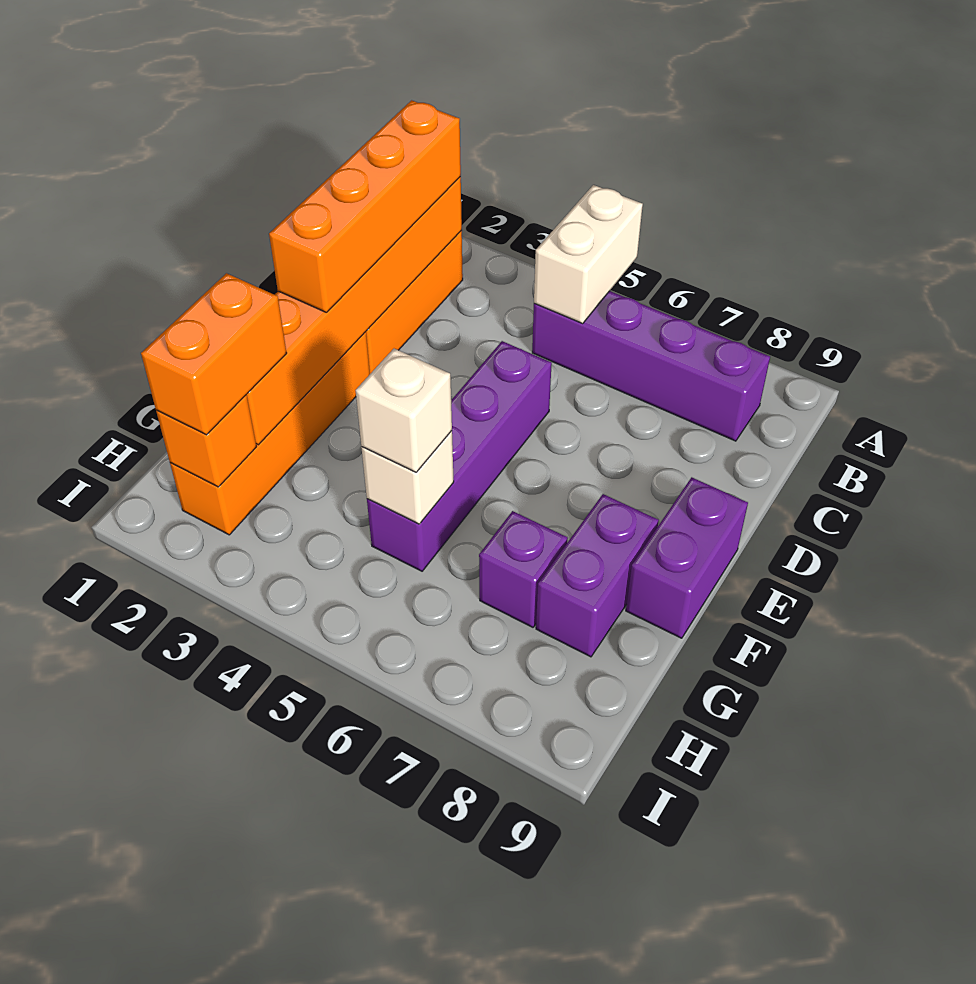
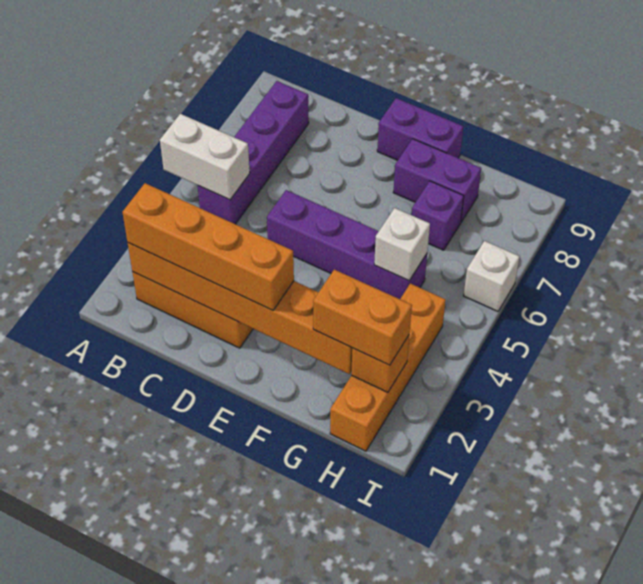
orange 1x4 brick [170,332,370,535] -> orange 1x4 brick turned to [330,283,446,451]
white 1x1 brick [356,349,452,472] -> white 1x1 brick moved to [463,241,520,311]

